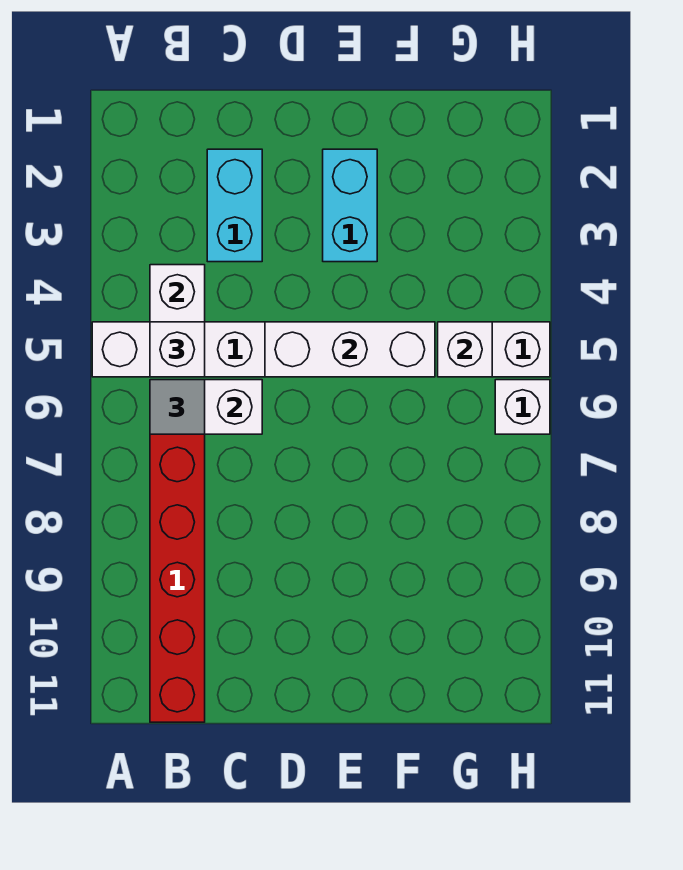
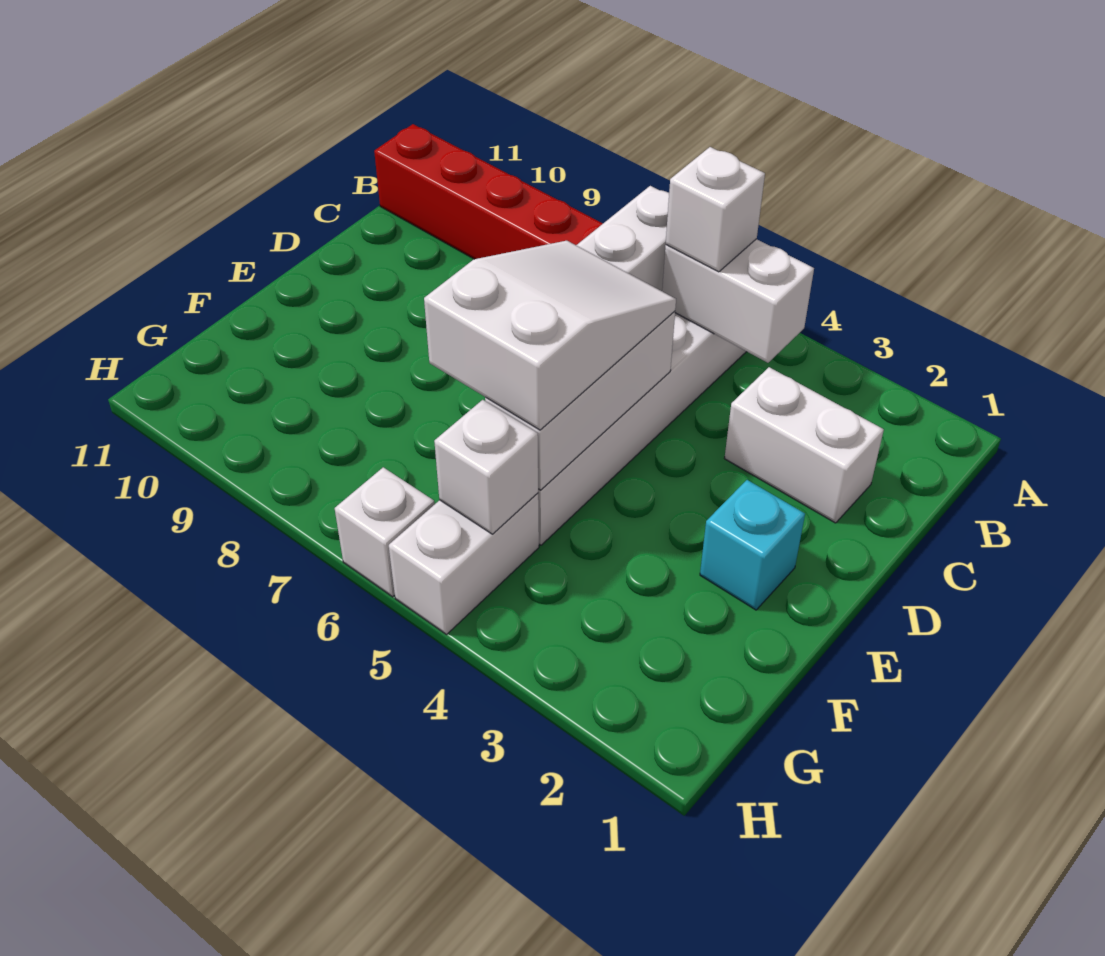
grey 1x1 tile [150,380,205,434] -> none
cyan 1x2 brick [207,149,262,262] -> white 1x2 brick [724,367,884,523]
none -> white 2x3 slope [424,241,676,430]
cyan 1x2 brick [323,149,377,262] -> cyan 1x1 brick [700,480,805,610]

